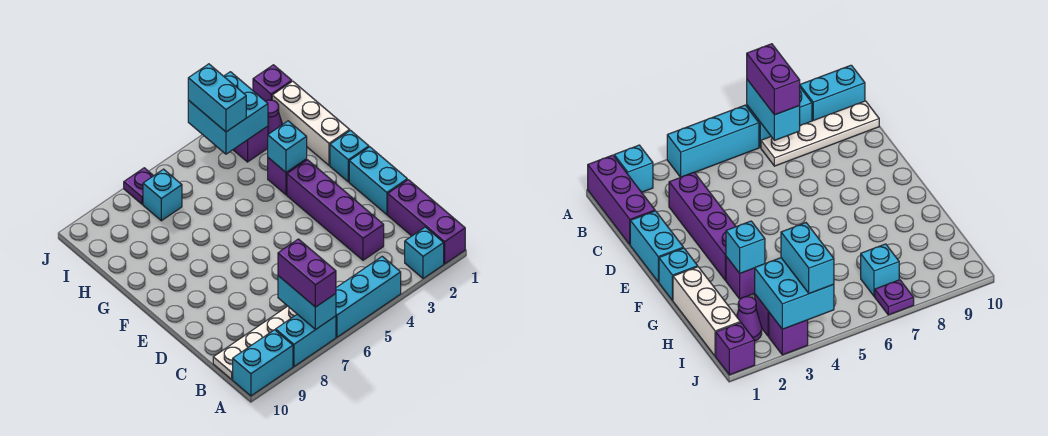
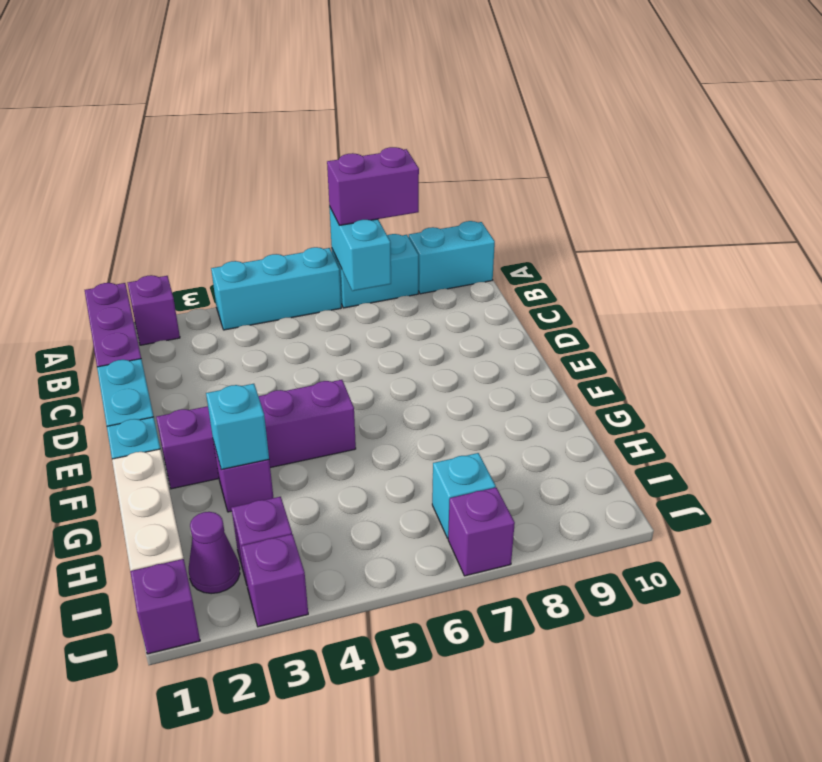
cyan 1x1 brick [405,227,444,279] -> purple 1x1 brick [128,275,180,345]
purple 1x2 brick [278,239,336,307] -> purple 1x2 brick turned to [327,147,419,225]
white 1x4 plate [213,306,297,379] -> none
purple 1x4 brick [287,160,384,260] -> purple 1x4 brick turned to [156,380,356,489]
cyan 2x2 brick [188,72,268,154] -> none
cyan 1x2 brick [188,64,246,132] -> none
purple 1x1 plate [124,168,153,204] -> purple 1x1 brick [448,487,515,576]

